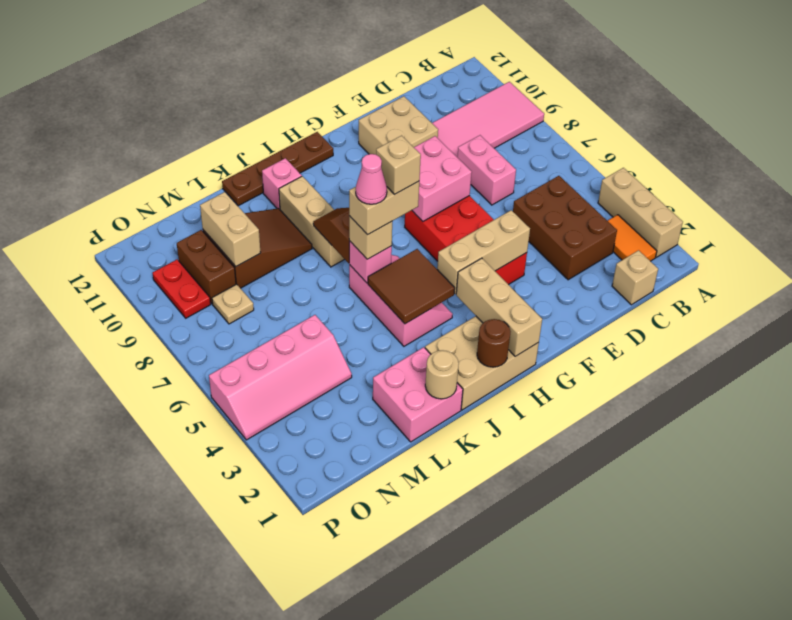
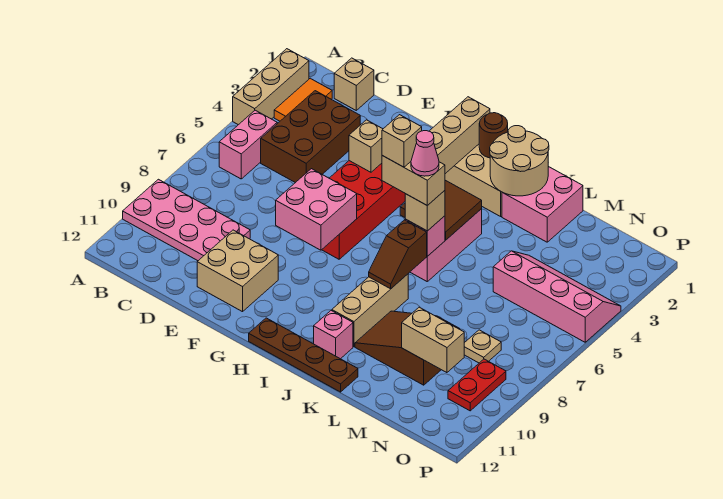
pink 2x4 tile [432,82,544,157] -> pink 2x4 plate [123,179,250,261]
pink 1x2 brick [457,135,516,205] -> pink 1x2 brick moved to [219,110,277,179]
tan 1x3 brick [437,210,530,294] -> tan 1x1 brick [349,120,383,172]
tan 1x1 round brick [425,350,459,399] -> tan 2x2 round brick [490,126,549,196]
tan 1x2 brick [200,192,261,266] -> tan 1x2 brick turned to [401,307,464,373]
brown 1x2 brick [177,230,236,304] -> none

